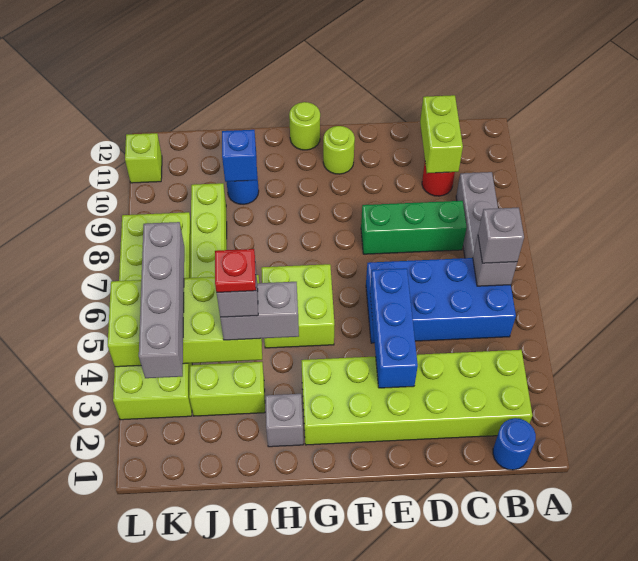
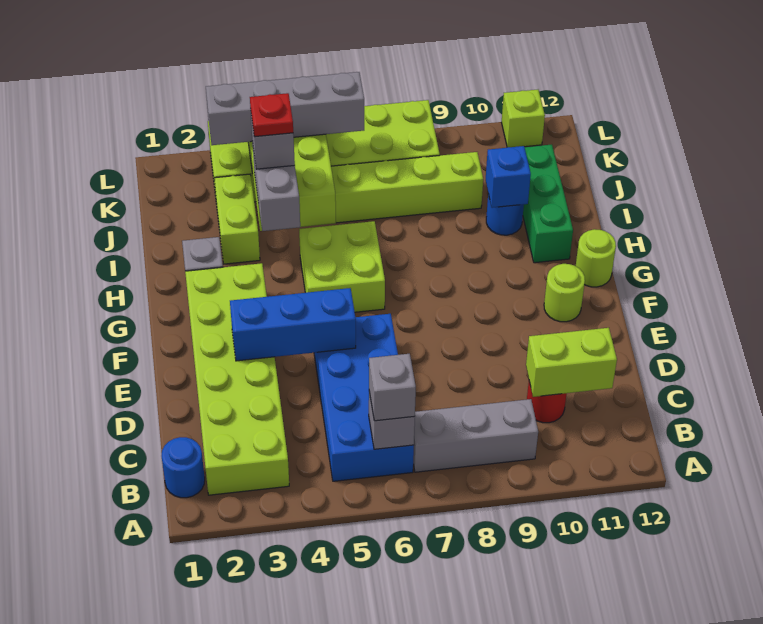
green 1x3 brick [361,201,467,254] -> green 1x3 brick moved to [523,145,573,263]

